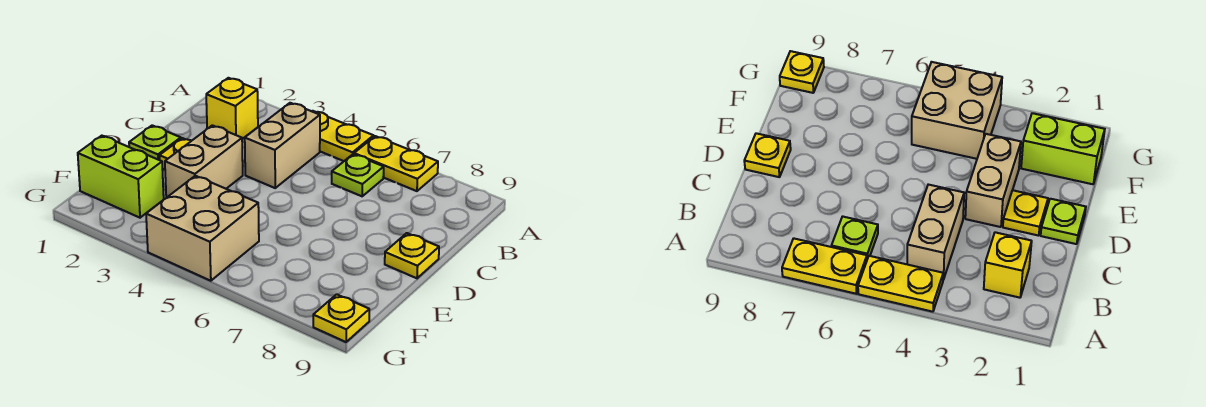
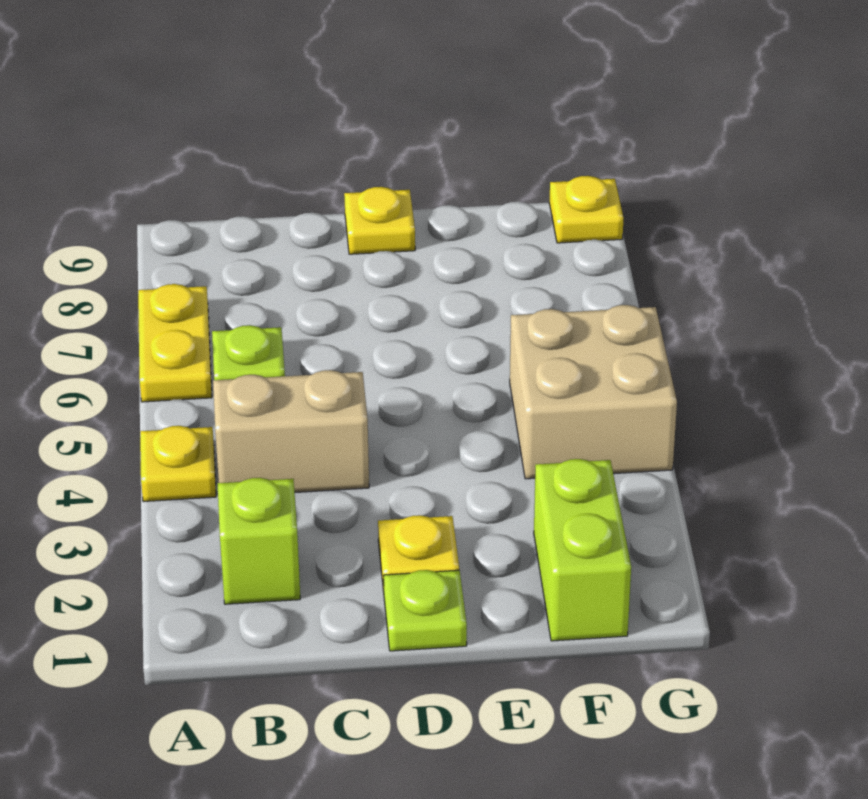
yellow 1x2 plate [312,111,374,161] -> yellow 1x1 plate [140,426,216,502]
yellow 1x1 brick [206,78,258,139] -> lime 1x1 brick [218,478,300,604]
tan 1x2 brick [165,125,243,198] -> none

